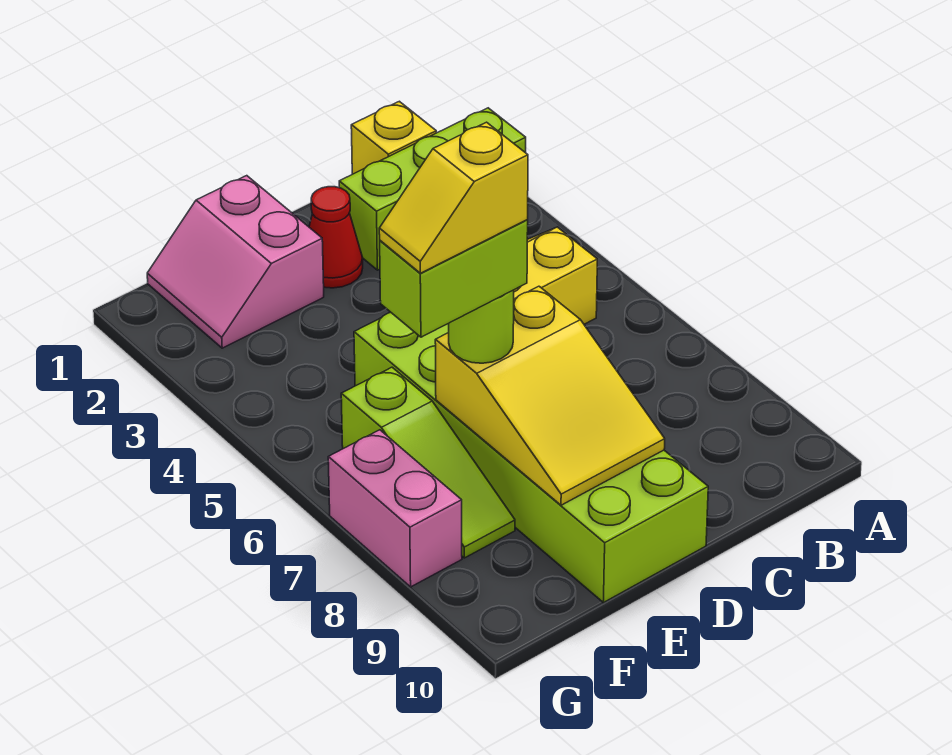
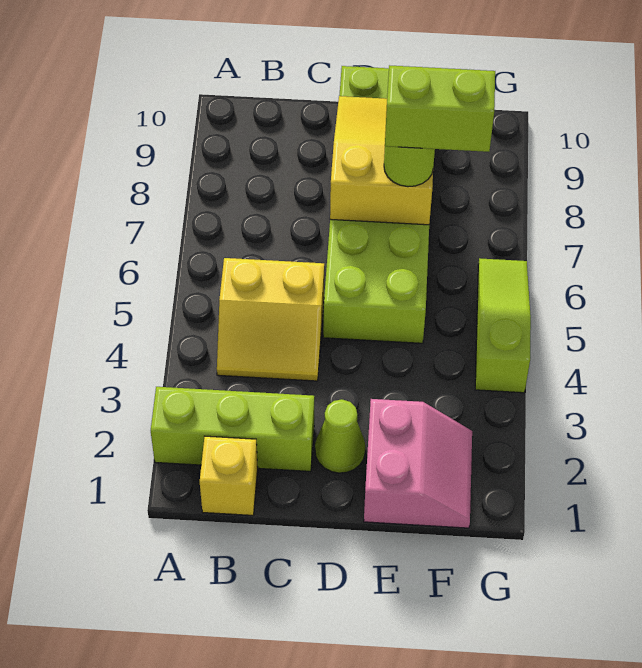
red 1x1 cone [309,187,363,288] -> lime 1x1 cone [315,399,365,473]
yellow 1x2 slope [379,122,528,273] -> none
lime 1x3 slope [341,367,515,558] -> lime 1x3 slope moved to [475,258,531,393]
pink 1x2 brick [328,430,462,587] -> none

